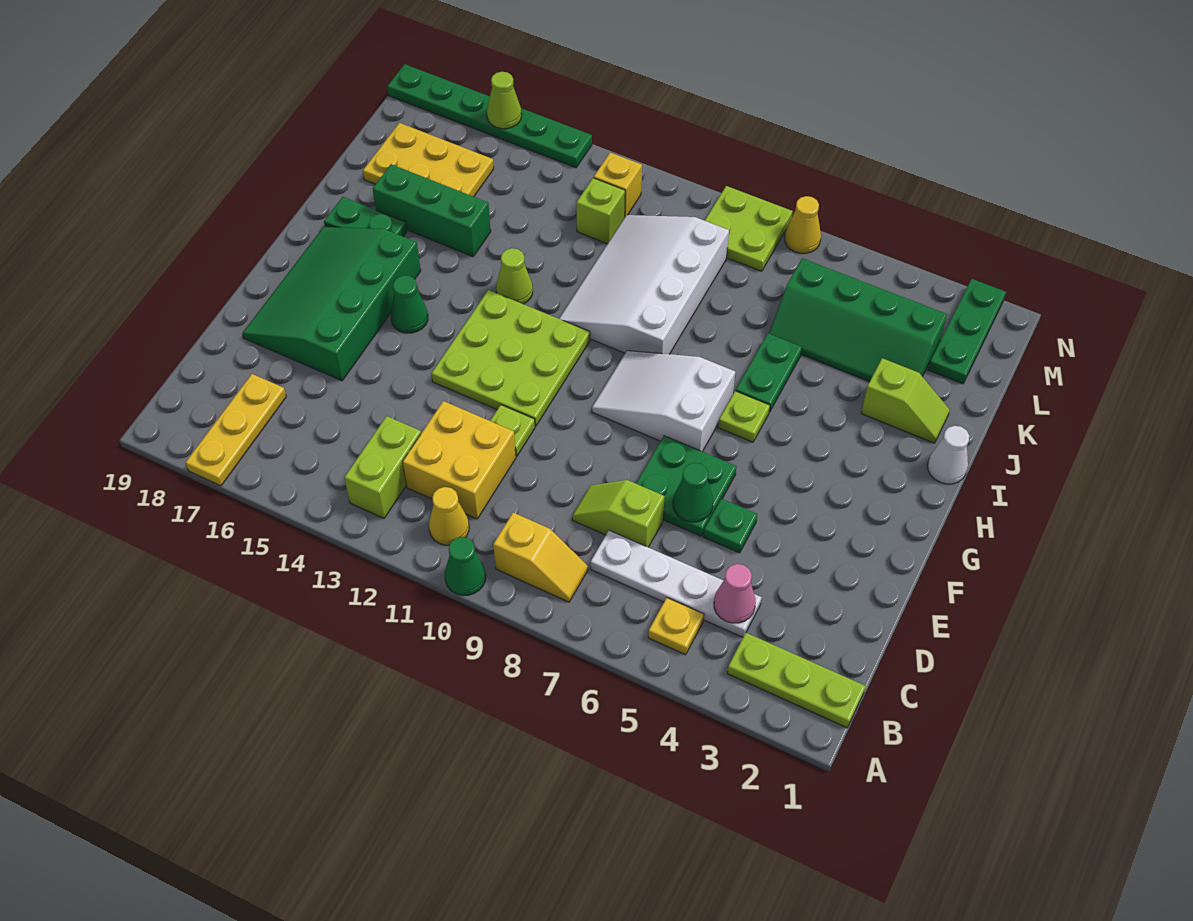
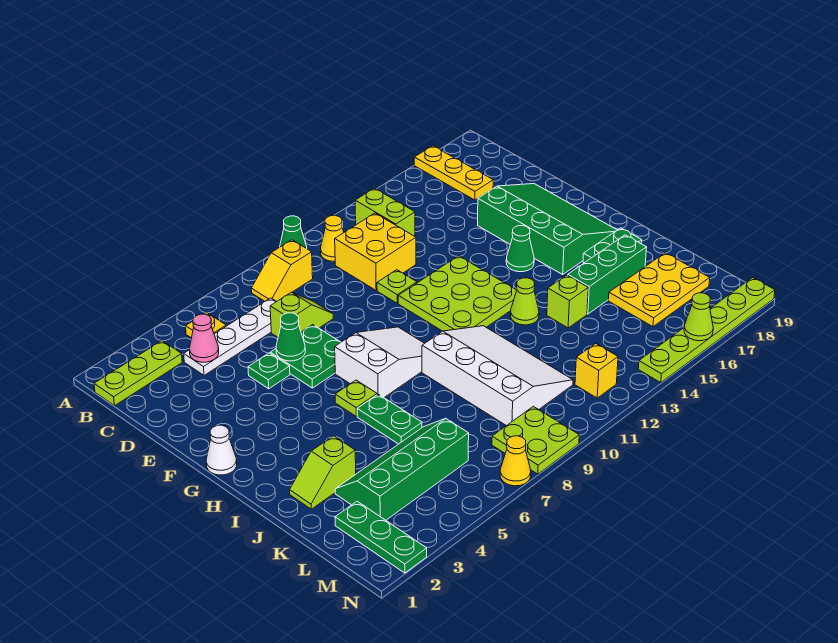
white 1x1 cone [928,426,969,484] -> white 1x1 cone moved to [206,425,237,475]
lime 1x1 brick [576,178,625,244] -> lime 1x1 brick moved to [547,275,588,328]
green 1x6 plate [387,64,592,168] -> lime 1x6 plate [638,278,775,383]

